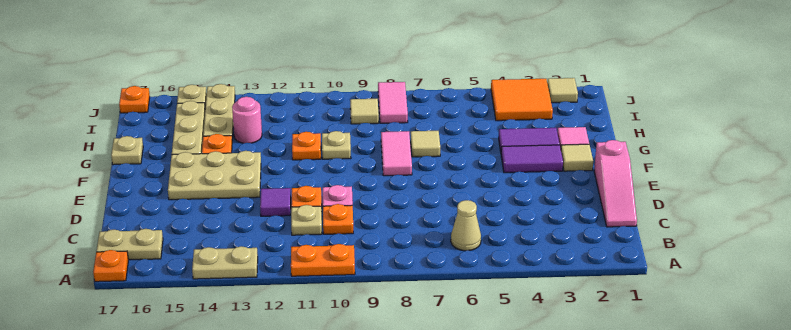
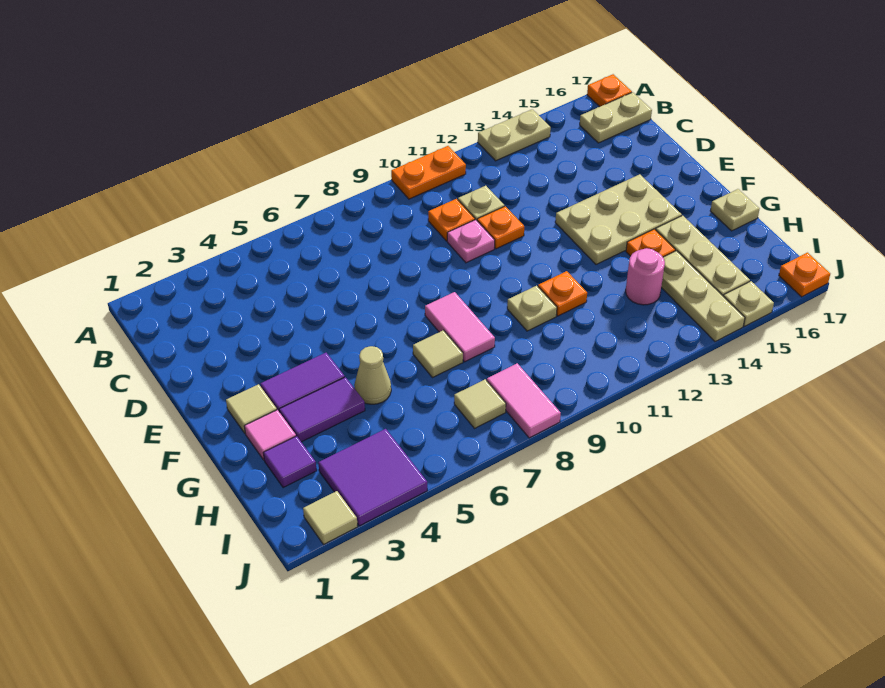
tan 1x1 cone [451,200,481,251] -> tan 1x1 cone moved to [354,346,391,404]
pink 1x3 slope [594,140,637,227] -> none
purple 1x1 tile [260,188,291,216] -> purple 1x1 tile moved to [263,436,317,488]
orange 2x2 tile [491,79,553,121] -> purple 2x2 tile [318,429,427,526]
tan 1x1 tile [350,99,379,124] -> tan 1x1 tile moved to [454,379,506,428]

